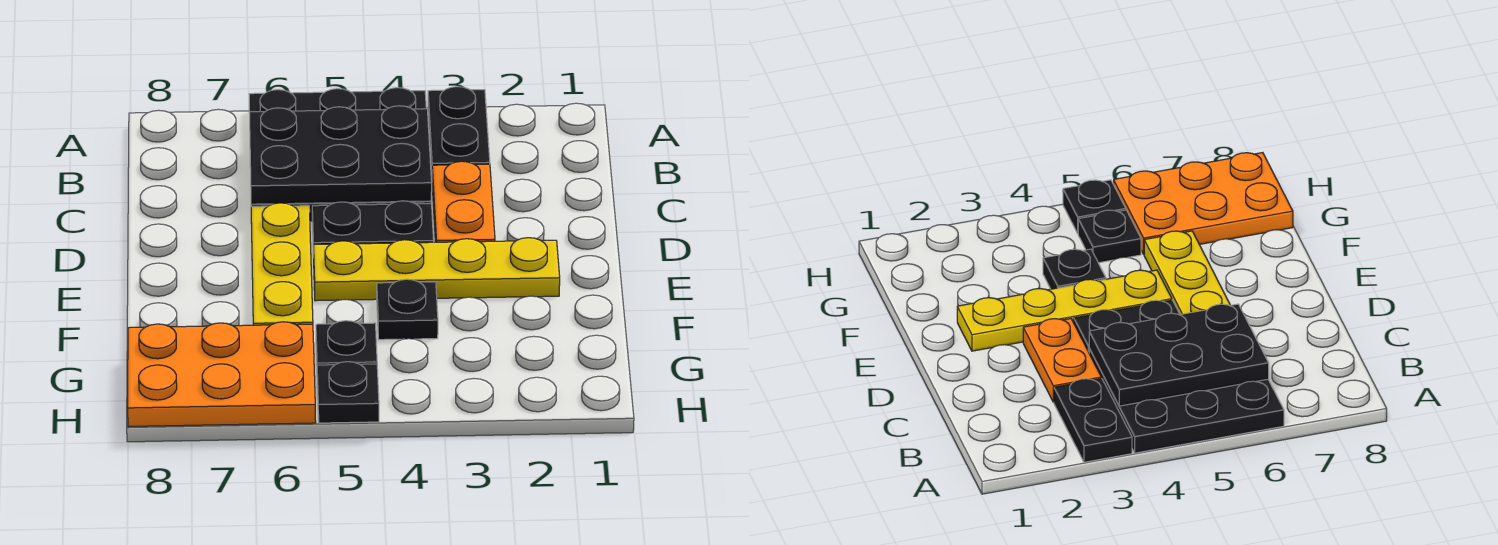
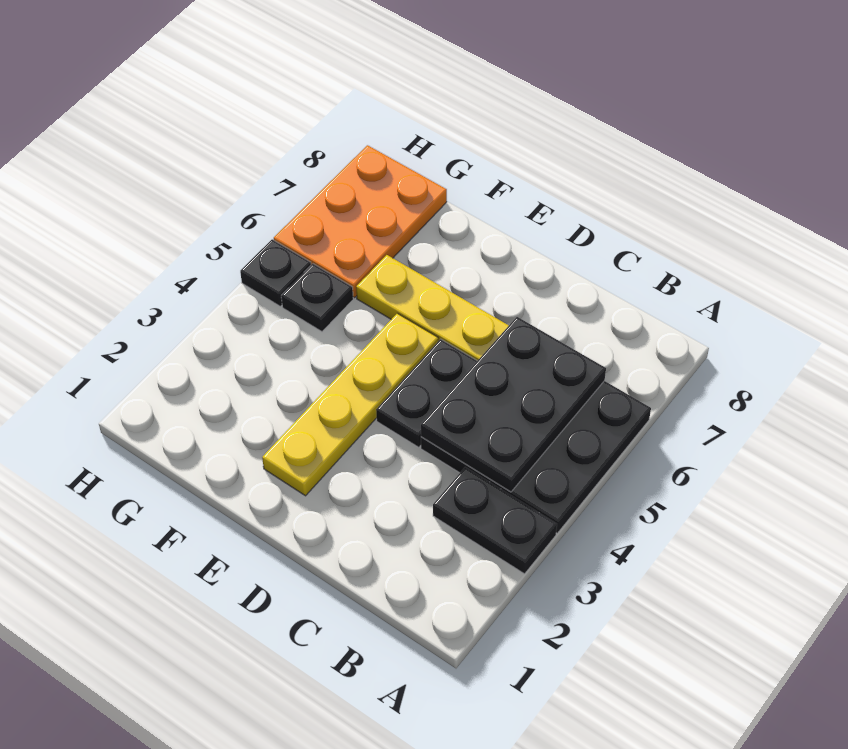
orange 1x2 plate [432,161,495,242] -> none
black 1x1 plate [377,279,438,340] -> none

